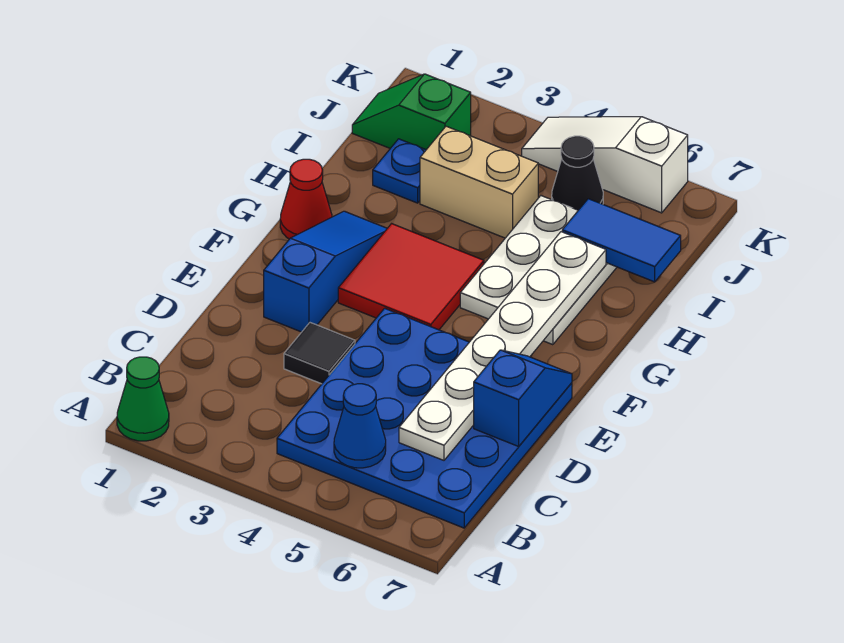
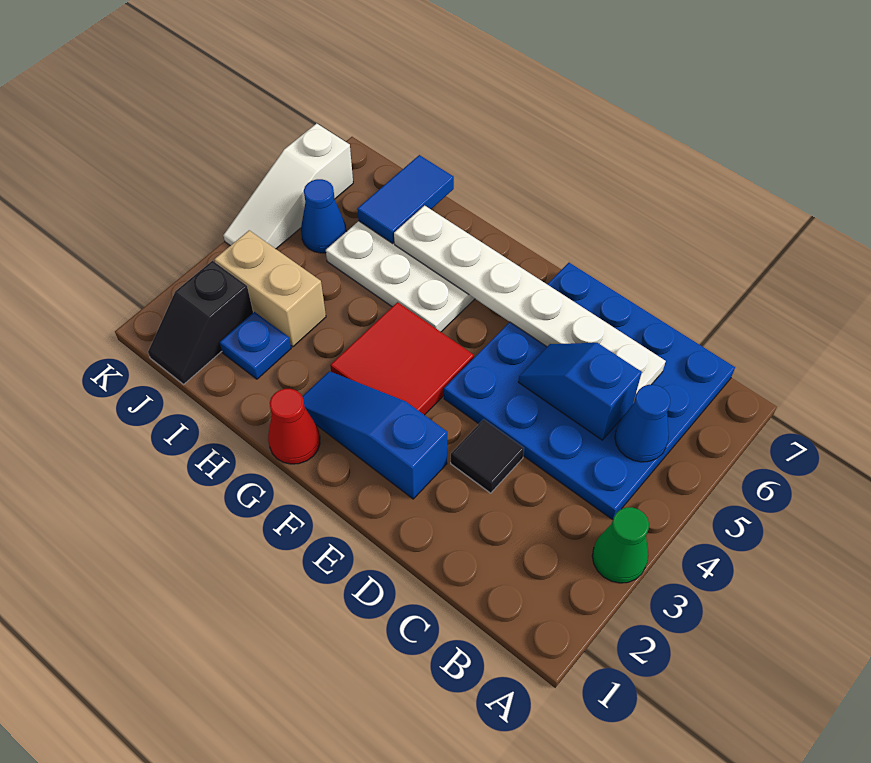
green 1x1 cone [117,357,169,441] -> green 1x1 cone moved to [592,507,649,583]
blue 1x2 slope [474,350,572,446] -> blue 1x2 slope moved to [518,343,642,440]
tan 1x2 brick [420,126,538,238] -> tan 1x2 brick turned to [214,230,326,347]
green 1x2 slope [352,74,471,150] -> black 1x2 slope [148,261,253,384]
black 1x1 cone [552,136,603,210] -> blue 1x1 cone [301,179,347,253]

